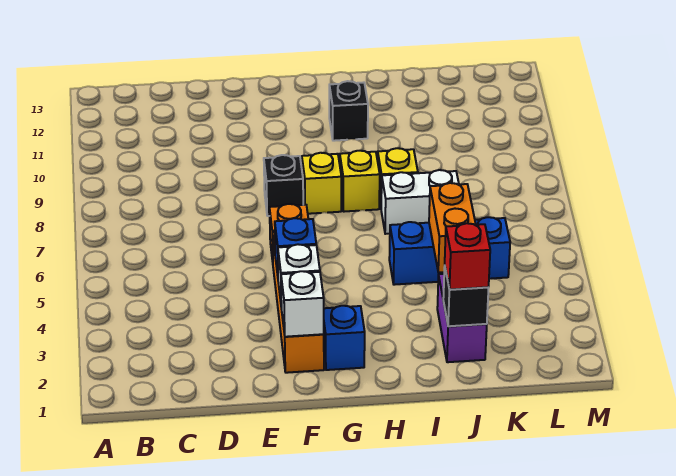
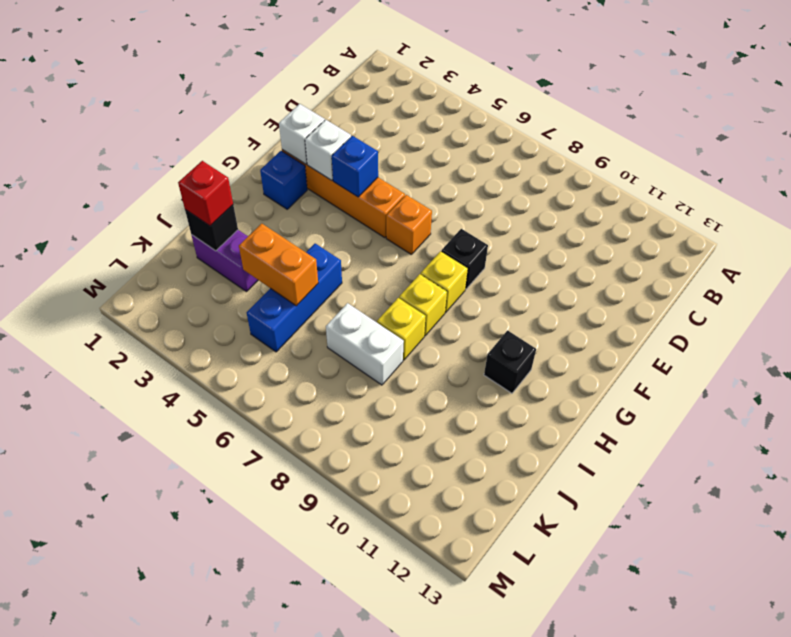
white 1x2 brick [381,170,459,234] -> white 1x2 brick turned to [326,303,404,385]

